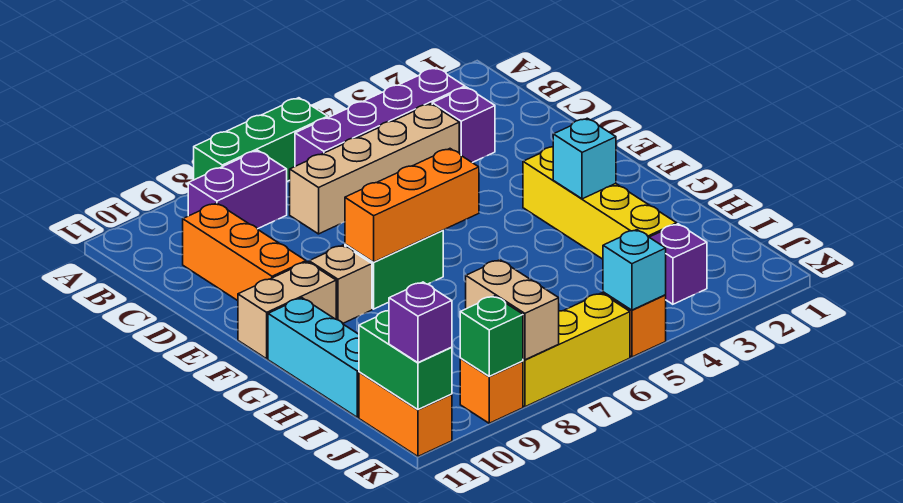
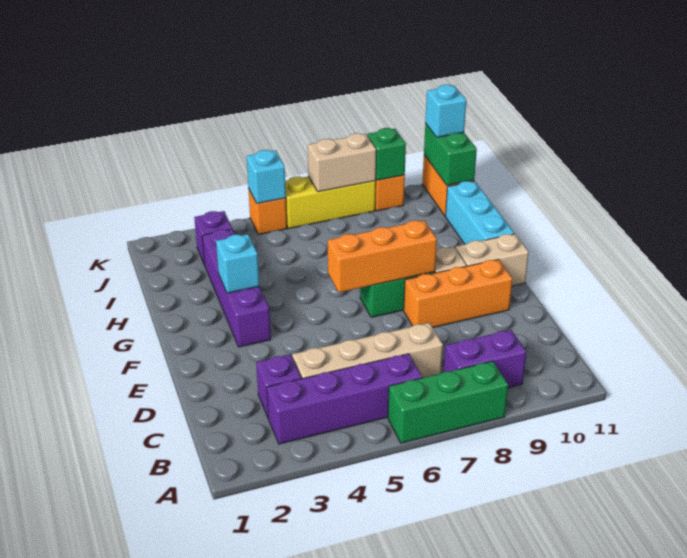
orange 1x3 brick [183,203,306,301] -> orange 1x3 brick turned to [404,259,513,327]
yellow 1x4 brick [523,147,677,259] -> purple 1x4 brick [202,229,271,347]
tan 1x2 brick [466,260,559,360] -> tan 1x2 brick turned to [308,133,376,192]
purple 1x1 brick [389,282,452,363] -> cyan 1x1 brick [425,85,466,137]

